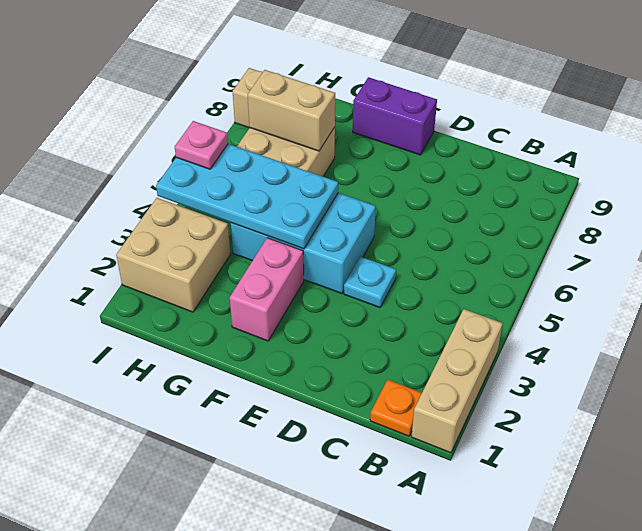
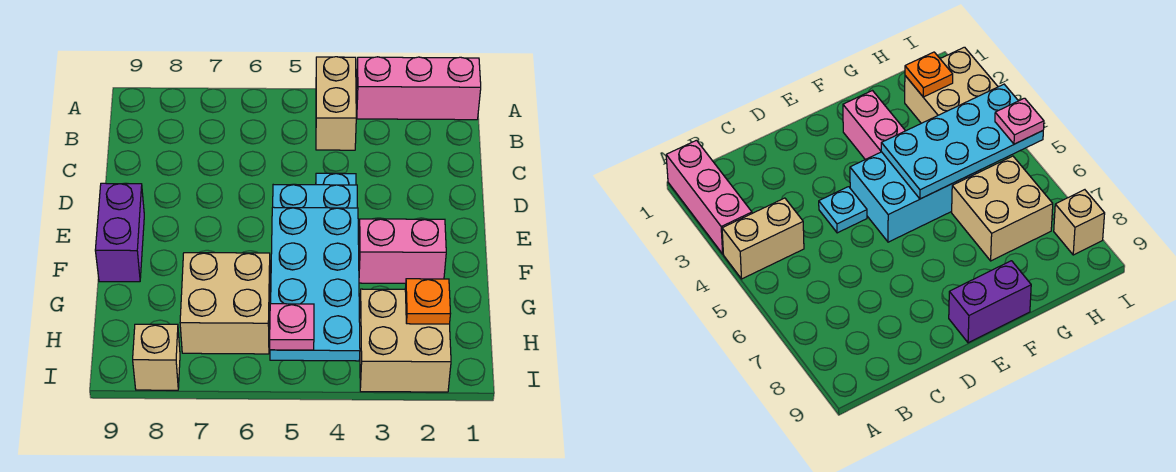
tan 1x3 brick [411,309,503,453] -> pink 1x3 brick [356,57,481,120]
orange 1x1 plate [370,380,422,436] -> orange 1x1 plate moved to [405,279,450,324]
tan 1x2 brick [248,70,335,151] -> tan 1x2 brick moved to [316,57,356,150]

